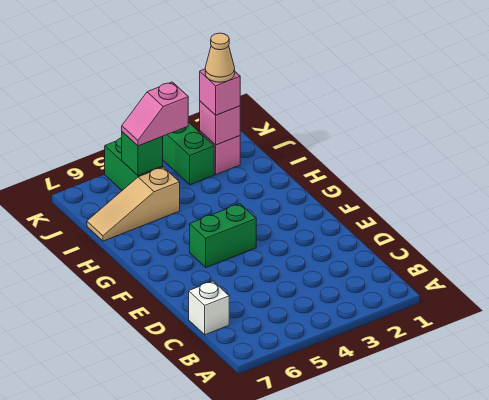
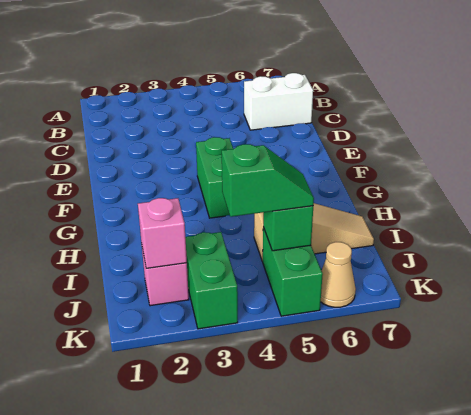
white 1x1 brick [189,281,229,335] -> white 1x2 brick [244,73,313,130]
green 1x2 brick [190,204,256,267] -> green 1x2 brick turned to [196,137,233,218]
pink 1x1 brick [200,69,240,115] -> none
tan 1x1 cone [205,33,235,82] -> tan 1x1 cone moved to [321,242,356,307]
pink 1x2 slope [122,82,188,146] -> green 1x2 slope [222,144,314,217]

